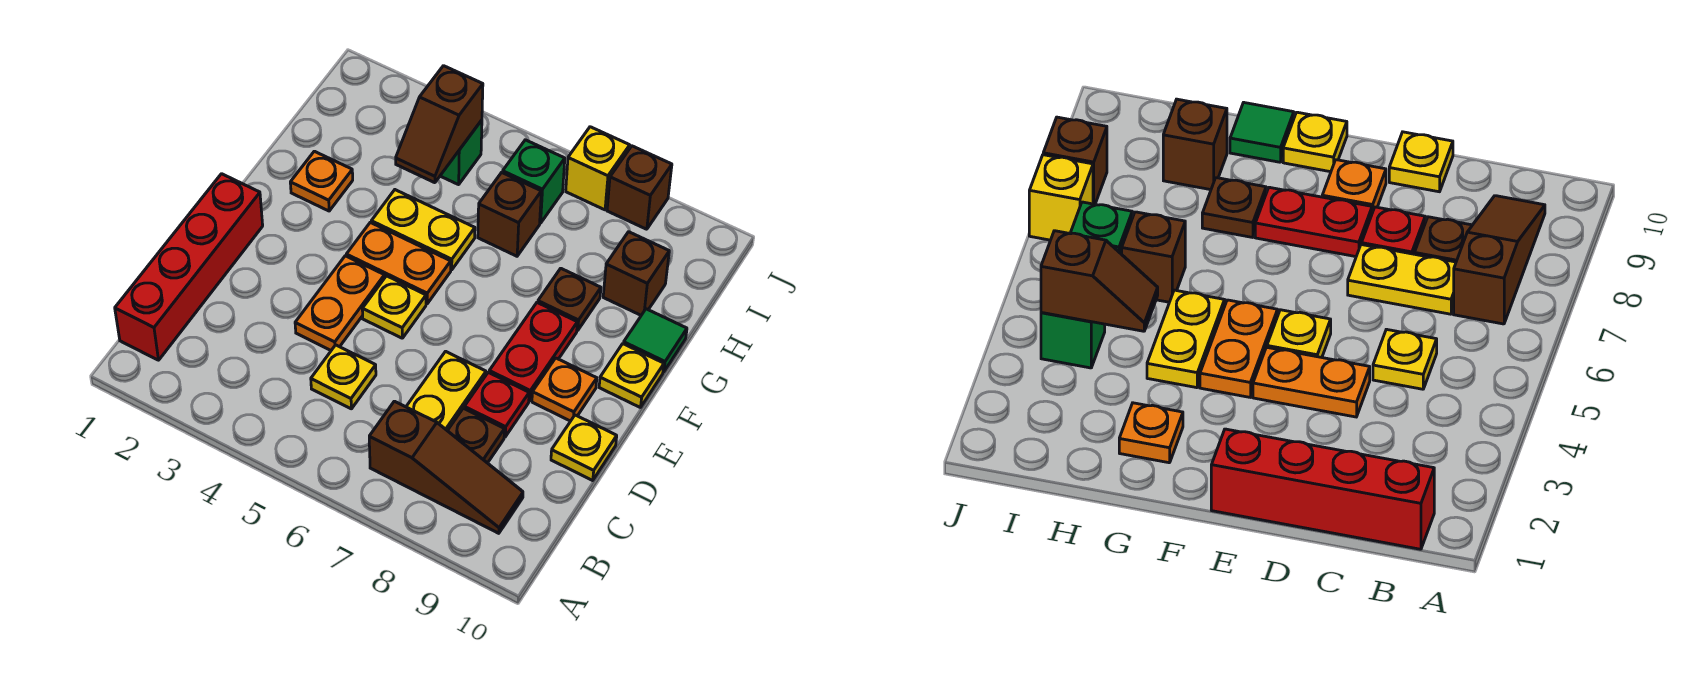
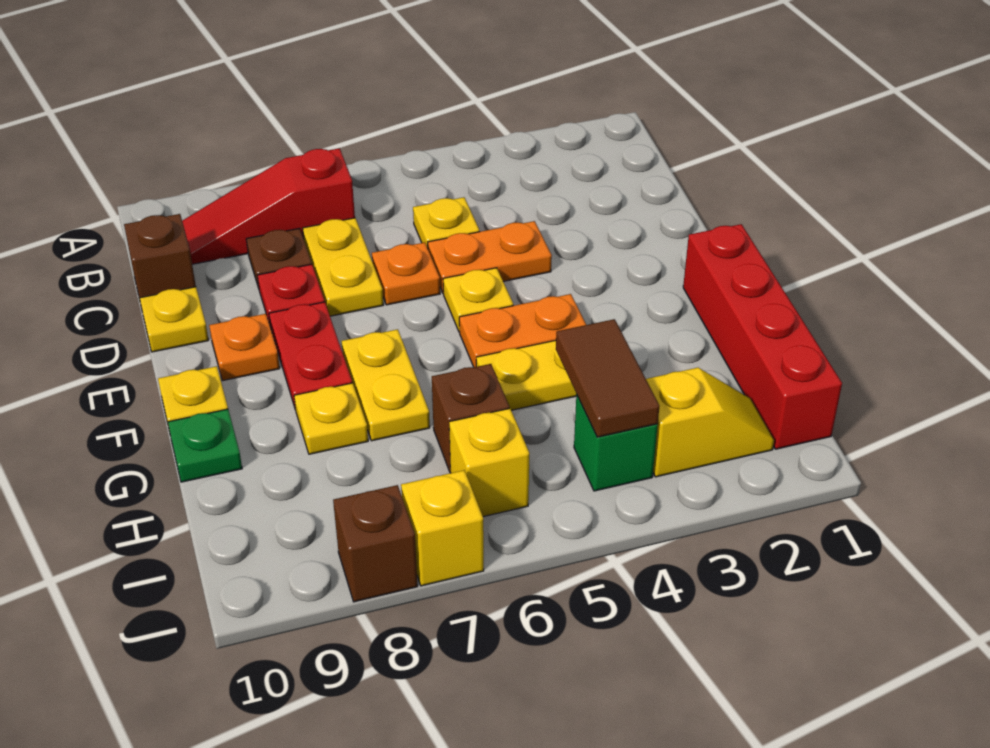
red 1x4 brick [115,174,263,360] -> red 1x4 brick moved to [683,224,842,449]
brown 1x3 slope [369,401,523,533] -> red 1x3 slope [182,148,355,264]
orange 1x2 plate [295,256,384,350] -> orange 1x2 plate turned to [428,221,552,294]
none -> yellow 1x2 plate [342,329,430,441]
orange 1x1 plate [290,151,353,211] -> orange 1x1 plate moved to [372,242,440,305]
brown 1x1 plate [538,268,601,331] -> yellow 1x1 plate [294,383,368,454]
green 1x1 tile [624,309,687,372] -> green 1x1 plate [168,409,242,482]
brown 1x2 slope [396,66,483,183] -> brown 1x2 tile [556,319,659,437]
brown 1x1 brick [603,232,669,315] -> brown 1x1 brick moved to [124,214,196,299]
none -> yellow 1x2 slope [646,368,774,477]
green 1x1 brick [503,140,565,223] -> yellow 1x1 brick [449,408,530,517]

